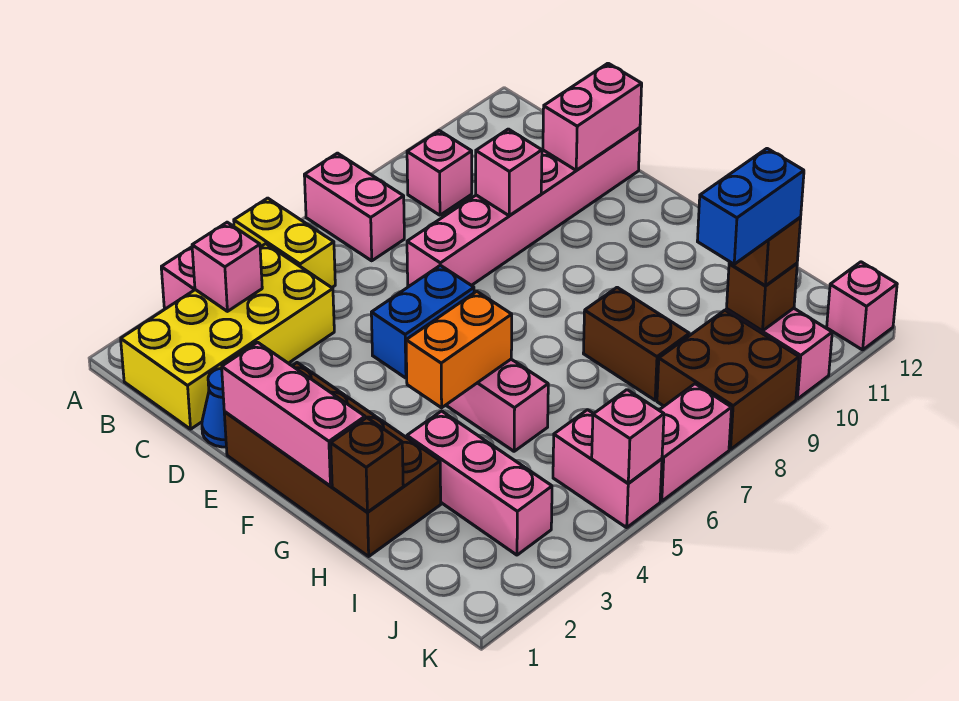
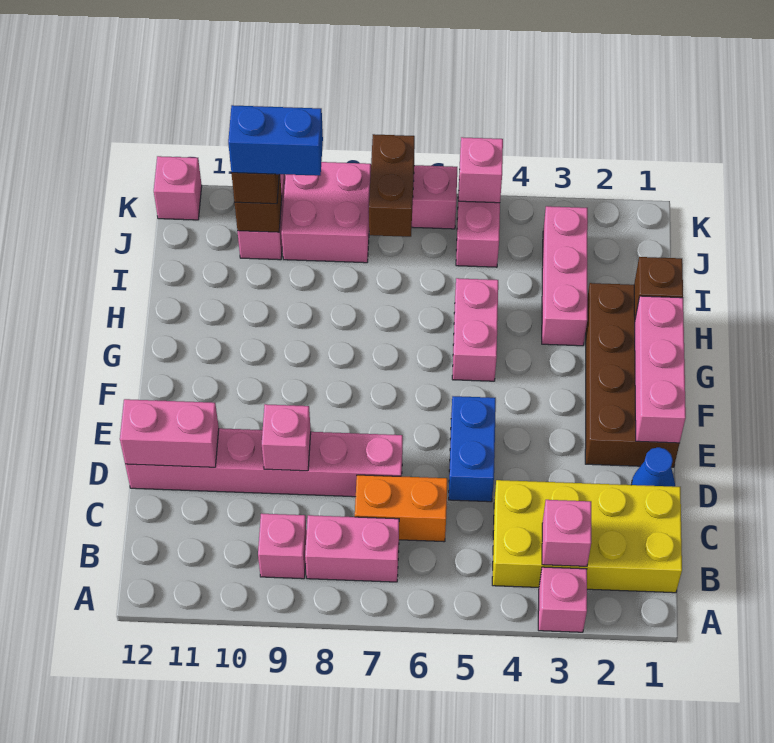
yellow 1x2 brick [234,198,335,288] -> none
pink 1x2 brick [304,153,404,261] -> pink 1x2 brick turned to [305,515,399,582]
blue 1x2 brick [371,265,474,378] -> blue 1x2 brick turned to [449,396,496,502]
orange 1x2 brick [406,291,512,408] -> orange 1x2 brick moved to [355,475,447,542]
brown 1x2 brick [583,287,689,400] -> brown 1x2 brick moved to [369,134,415,237]
brown 2x2 brick [657,310,799,449] -> pink 2x2 brick [281,162,371,263]

